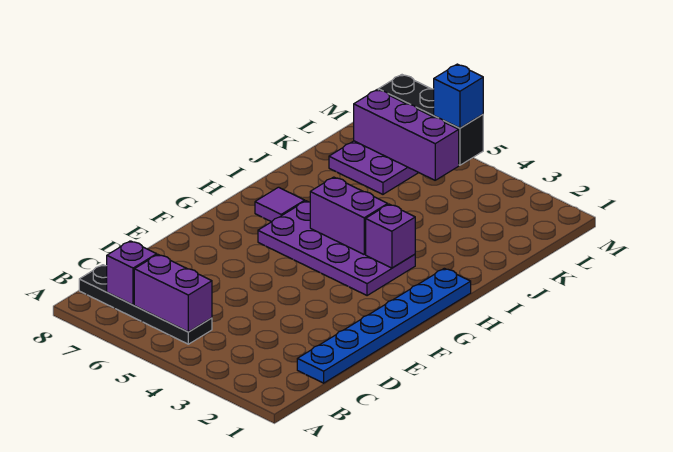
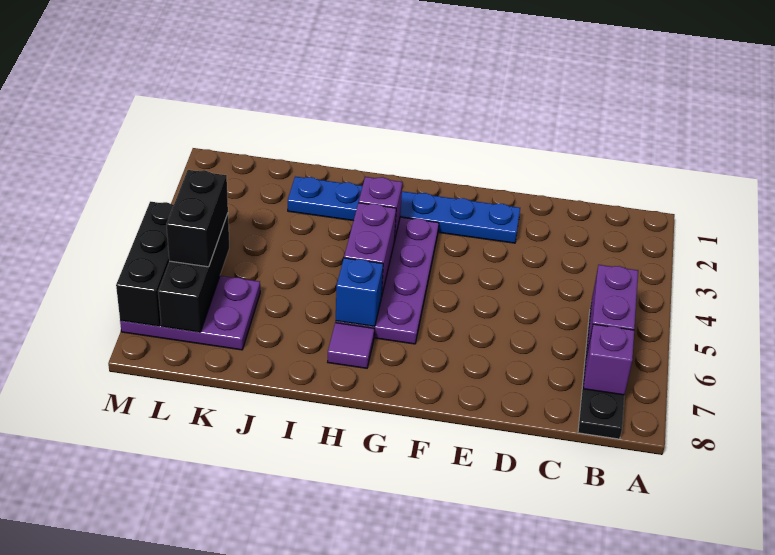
blue 1x6 plate [297,268,471,383] -> blue 1x6 plate moved to [288,177,520,243]
purple 1x3 brick [354,90,459,180] -> black 1x3 brick [158,214,229,332]
none -> black 1x2 brick [166,170,228,267]
blue 1x1 brick [434,64,483,128] -> blue 1x1 brick moved to [336,258,383,327]

